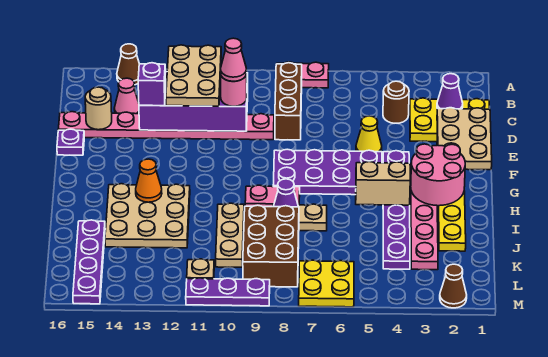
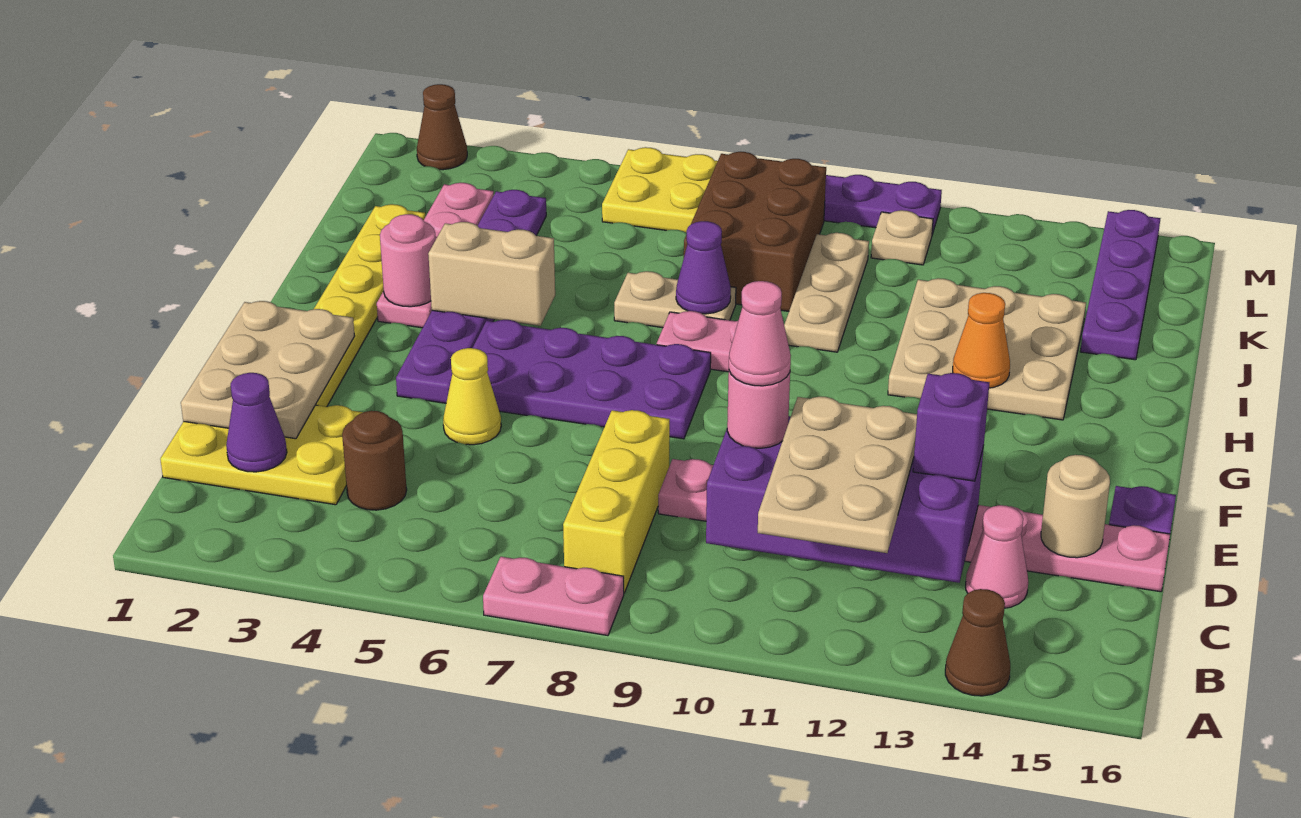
brown 1x3 brick [275,63,302,140] -> yellow 1x3 brick [563,410,670,593]
pink 2x2 round brick [411,144,465,206] -> pink 1x1 round brick [380,214,436,307]

